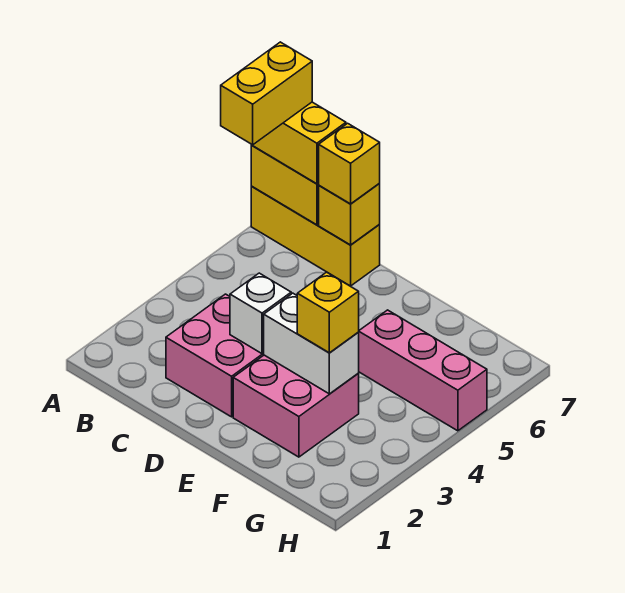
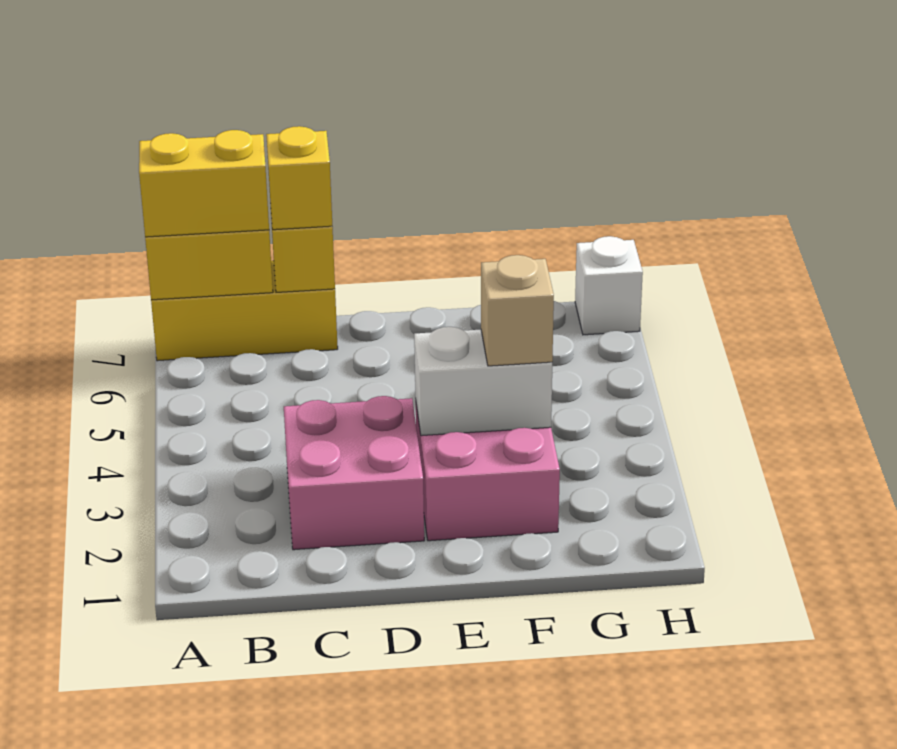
yellow 1x2 brick [221,42,312,145] -> none
white 1x1 brick [230,273,291,354] -> white 1x1 brick moved to [575,236,643,335]
yellow 1x1 brick [297,272,359,353] -> tan 1x1 brick [481,255,554,366]
pink 1x3 brick [358,310,487,431] -> none

